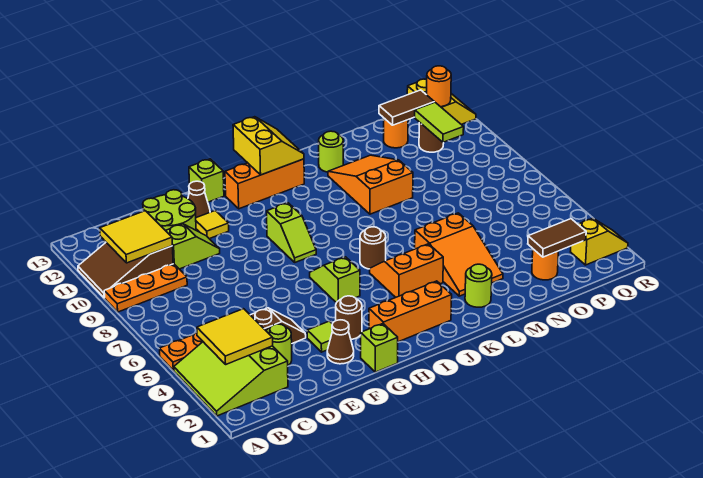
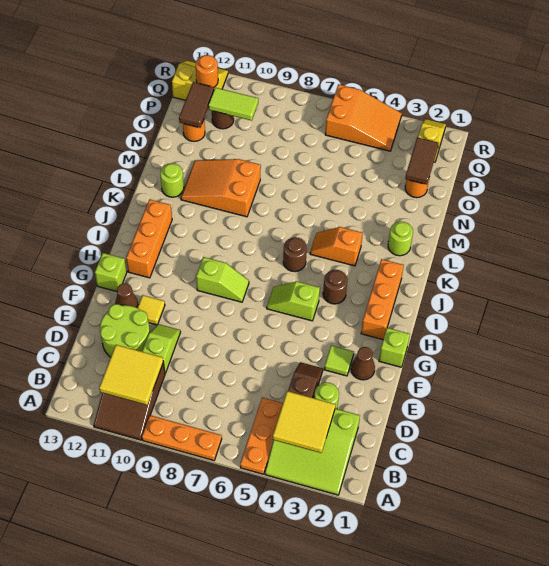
orange 1x3 plate [104,264,187,312] -> orange 1x3 plate turned to [142,415,222,460]
brown 1x1 round brick [336,296,362,339] -> brown 1x1 round brick moved to [323,270,348,304]
yellow 2x2 slope [233,117,304,175] -> none
orange 2x2 slope [370,244,443,297] -> orange 1x2 slope [310,227,363,266]
orange 2x3 slope [415,213,503,296] -> orange 2x3 slope moved to [325,84,402,151]

